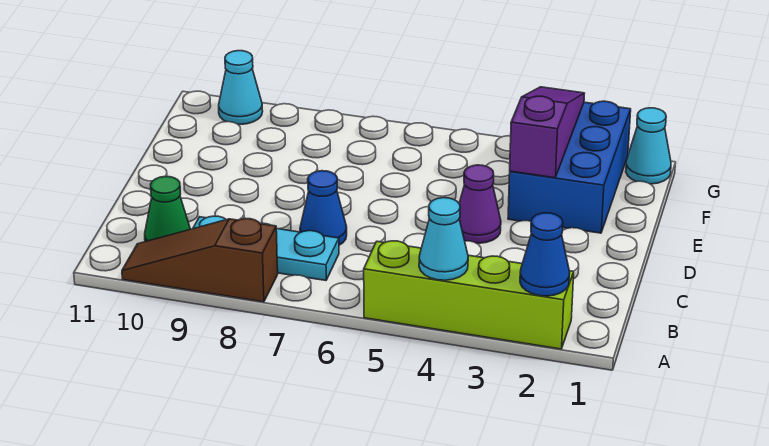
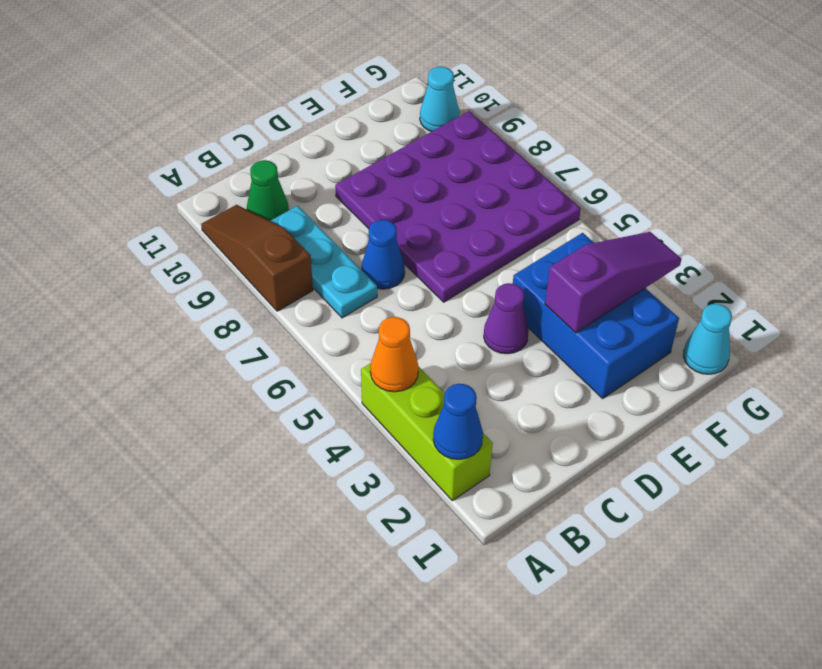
lime 1x4 brick [364,241,574,349] -> lime 1x3 brick [361,363,493,501]
cyan 1x1 cone [419,198,468,280] -> orange 1x1 cone [370,317,418,392]
none -> purple 4x4 plate [335,111,581,302]
blue 2x3 brick [508,101,631,233] -> blue 2x3 brick turned to [513,233,679,398]

